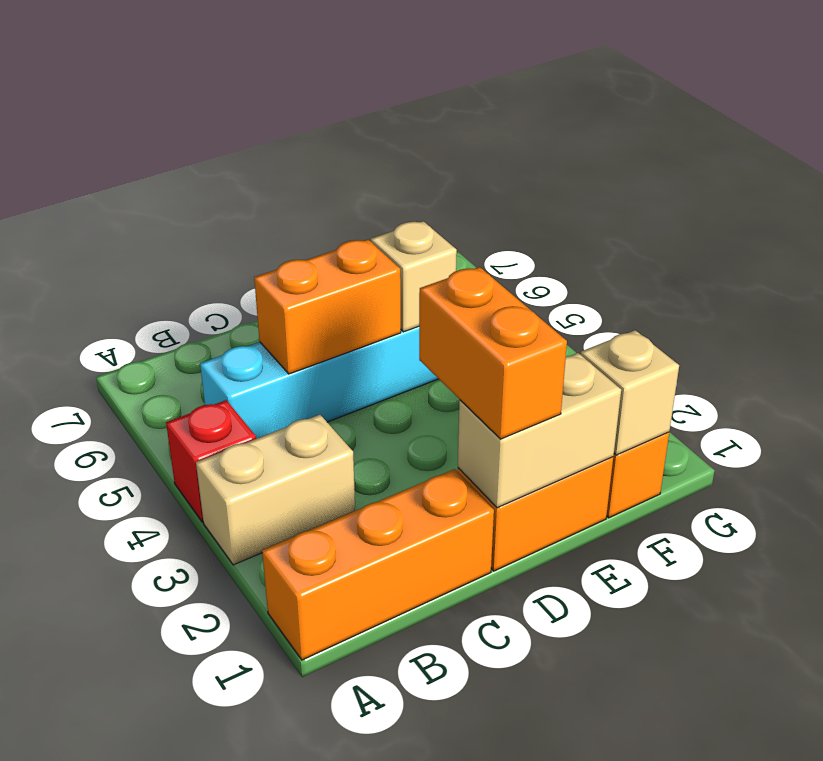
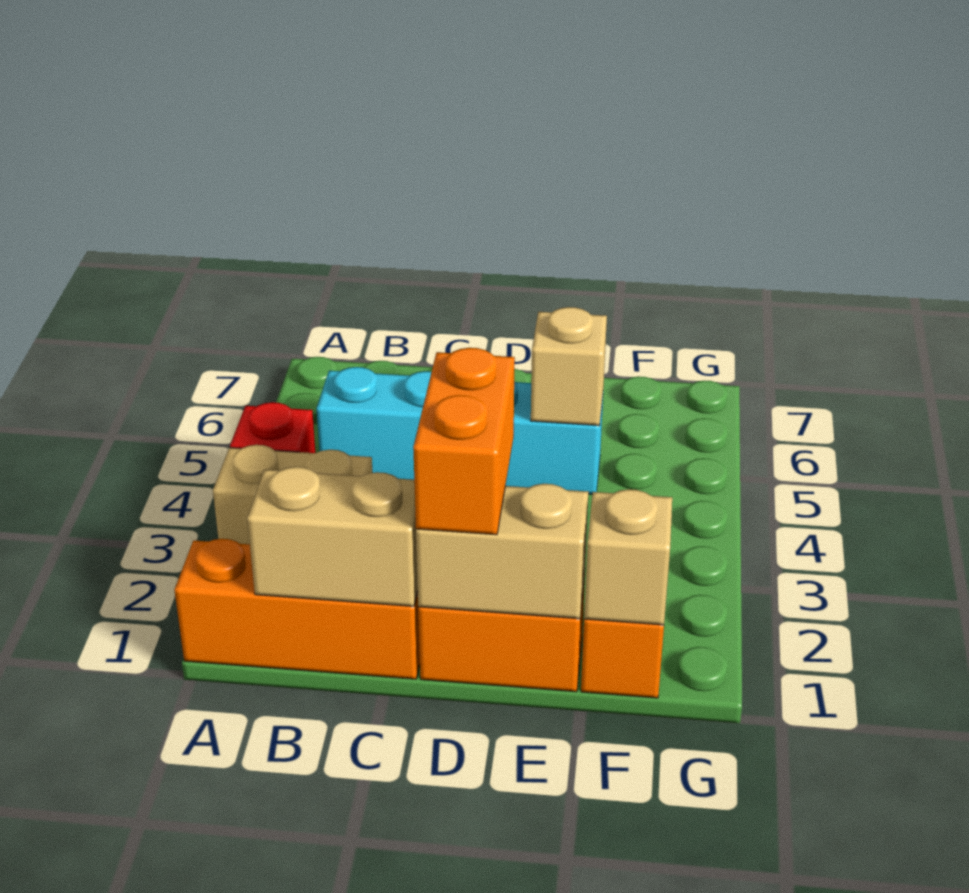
none -> tan 1x2 brick [247,467,418,606]
orange 1x2 brick [254,240,401,374] -> none

